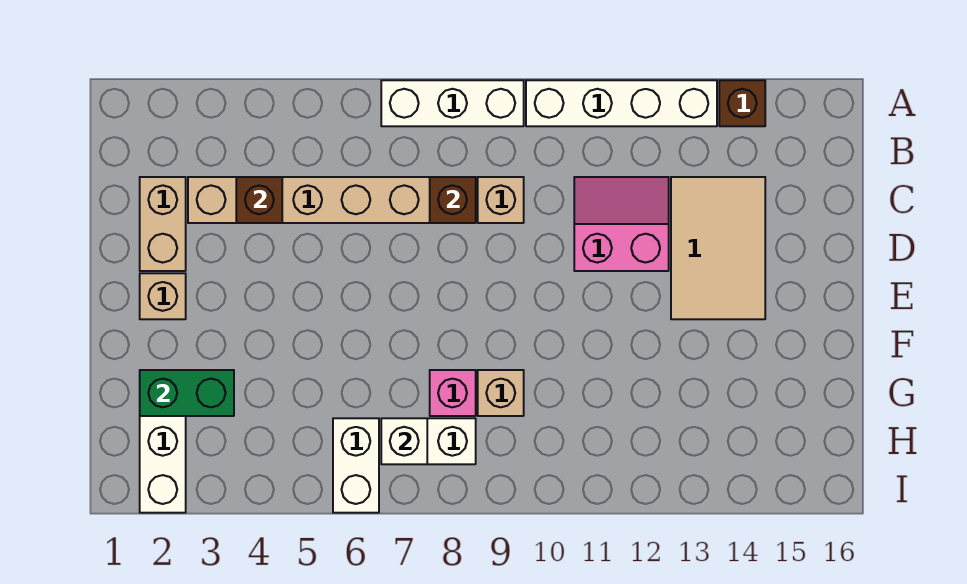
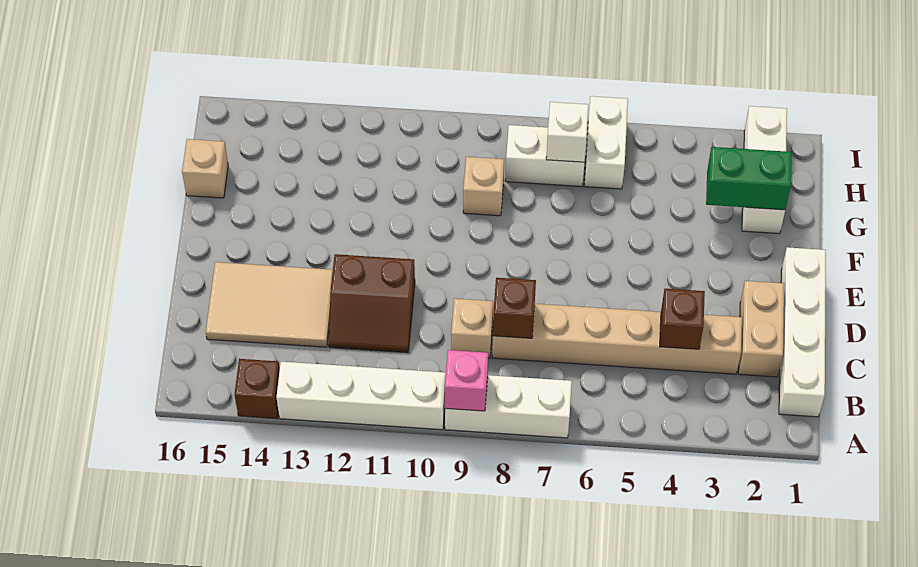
none -> white 1x4 brick [779,247,826,417]
pink 2x2 slope [574,177,669,271] -> brown 2x2 slope [329,254,415,353]
tan 2x3 tile [671,177,765,319] -> tan 2x3 tile turned to [206,262,333,347]
tan 1x1 brick [140,273,186,319] -> tan 1x1 brick moved to [182,139,228,198]
pink 1x1 brick [430,370,476,416] -> pink 1x1 brick moved to [445,350,488,411]

